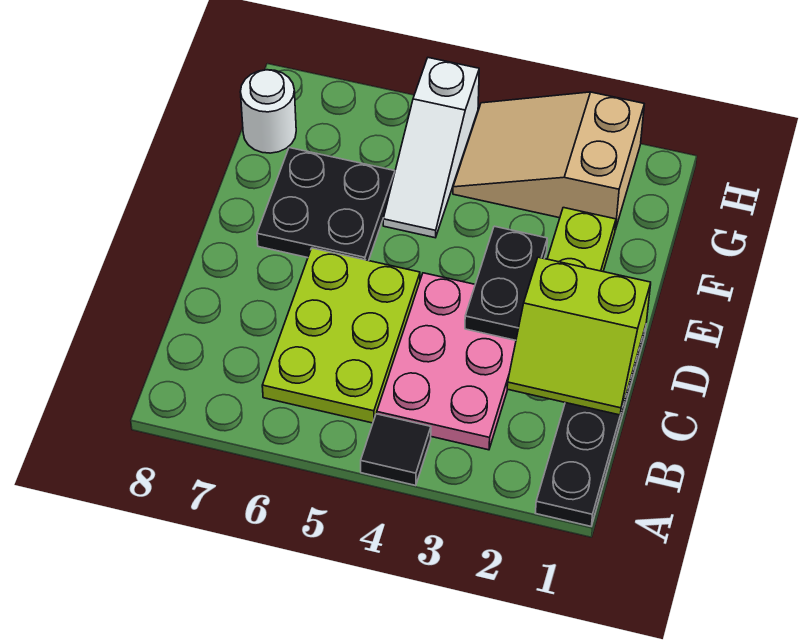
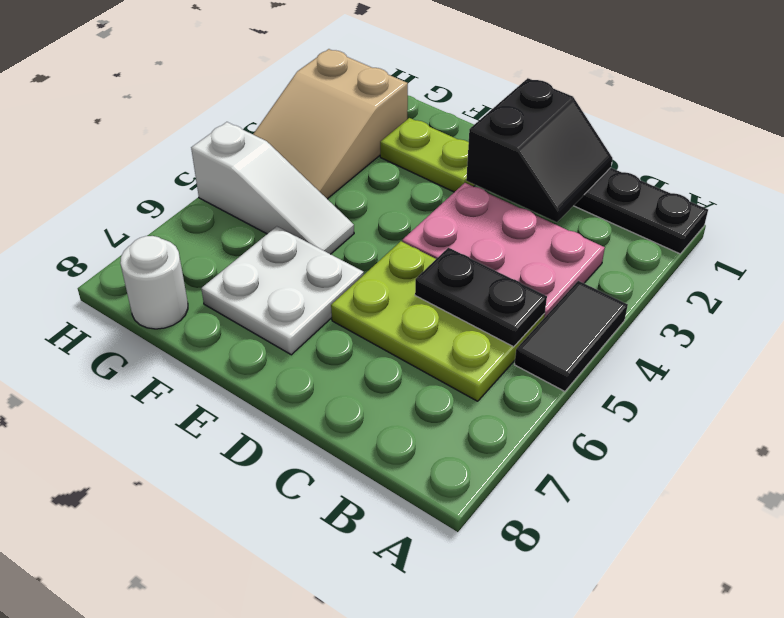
black 1x1 tile [361,414,431,486] -> black 1x2 tile [514,281,628,391]
lime 2x2 slope [507,257,651,415] -> black 2x2 slope [466,78,613,222]
black 1x2 plate [465,226,547,340] -> black 1x2 plate moved to [415,248,547,347]
black 2x2 plate [257,148,395,261] -> white 2x2 plate [201,226,364,355]

